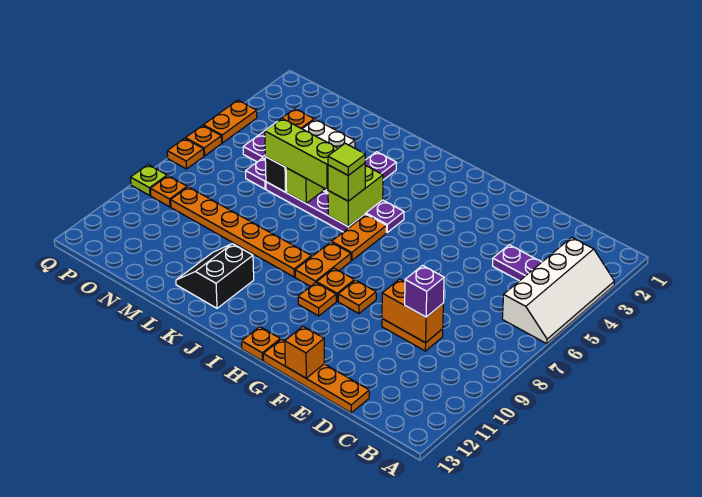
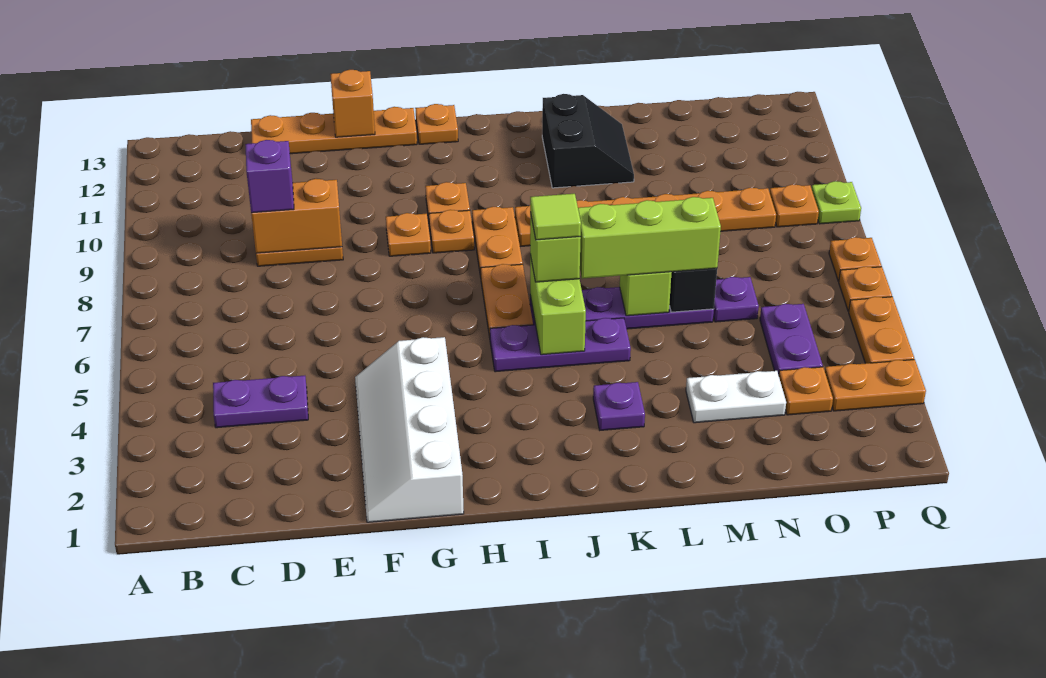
white 2x4 slope [502,237,614,344] -> white 2x4 slope moved to [355,337,464,522]
none -> orange 1x2 plate [825,359,926,411]

